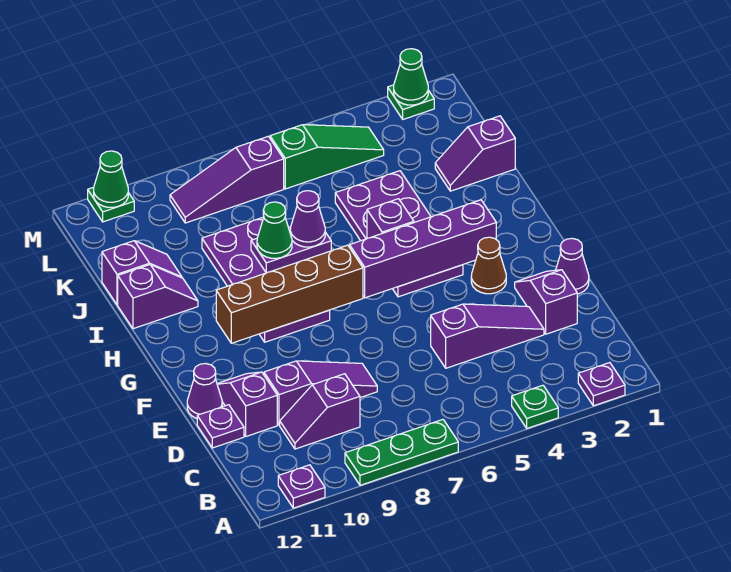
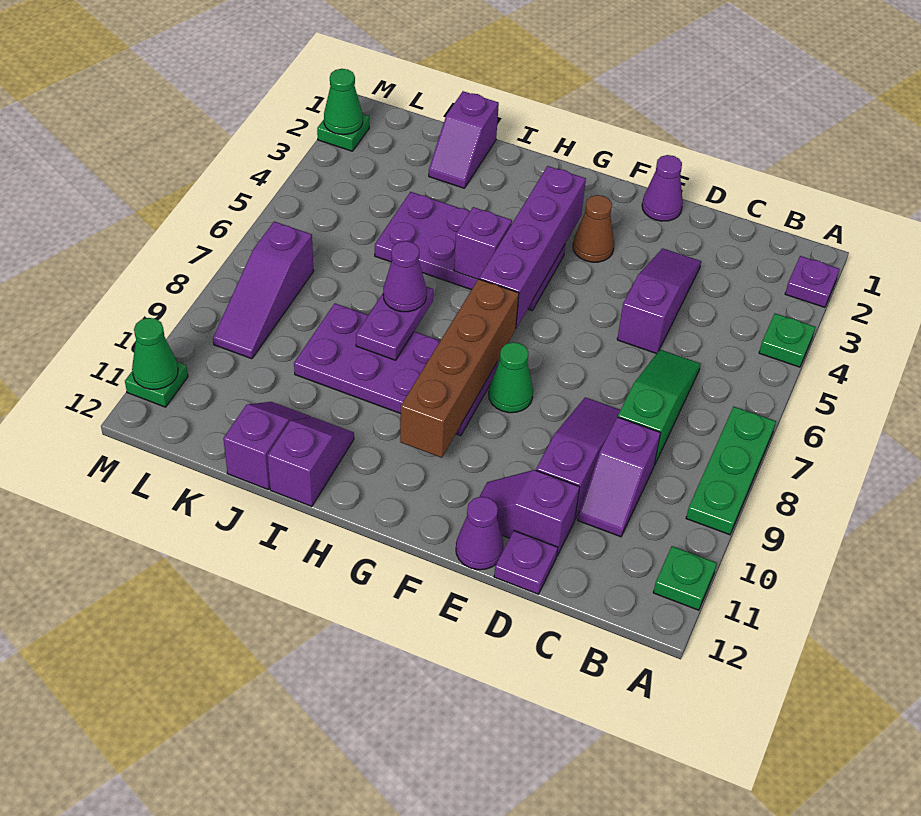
purple 1x1 plate [278,465,325,508] -> green 1x1 plate [653,546,717,610]
purple 1x2 slope [515,270,577,334] -> none
green 1x1 cone [257,202,292,258] -> green 1x1 cone moved to [489,342,533,413]
green 1x3 slope [270,125,384,189] -> green 1x3 slope moved to [618,350,701,465]

